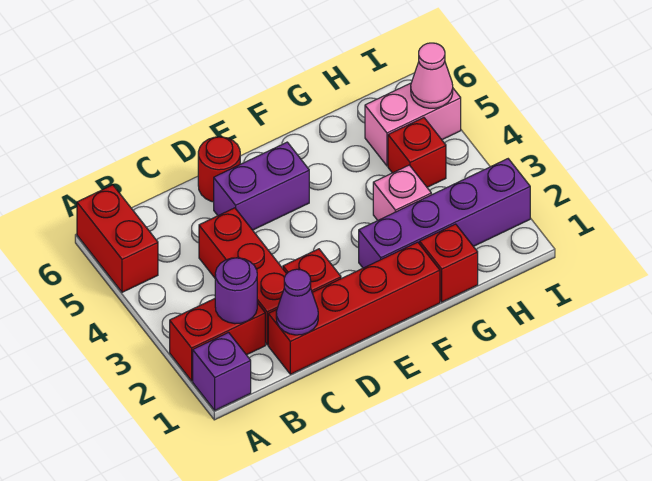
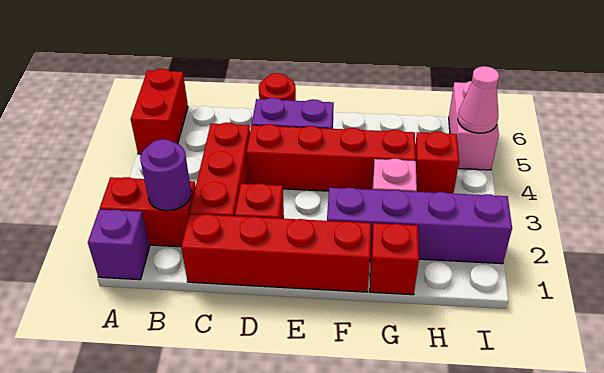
purple 1x1 cone [276,269,318,335] -> none
none -> red 1x4 brick [247,124,416,191]
pink 1x2 brick [365,83,461,166] -> pink 1x2 brick turned to [449,81,499,170]

